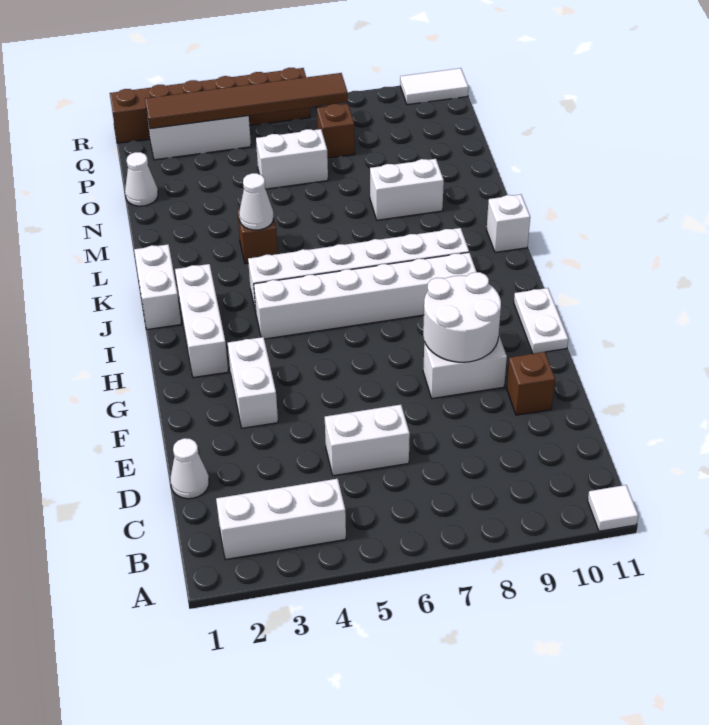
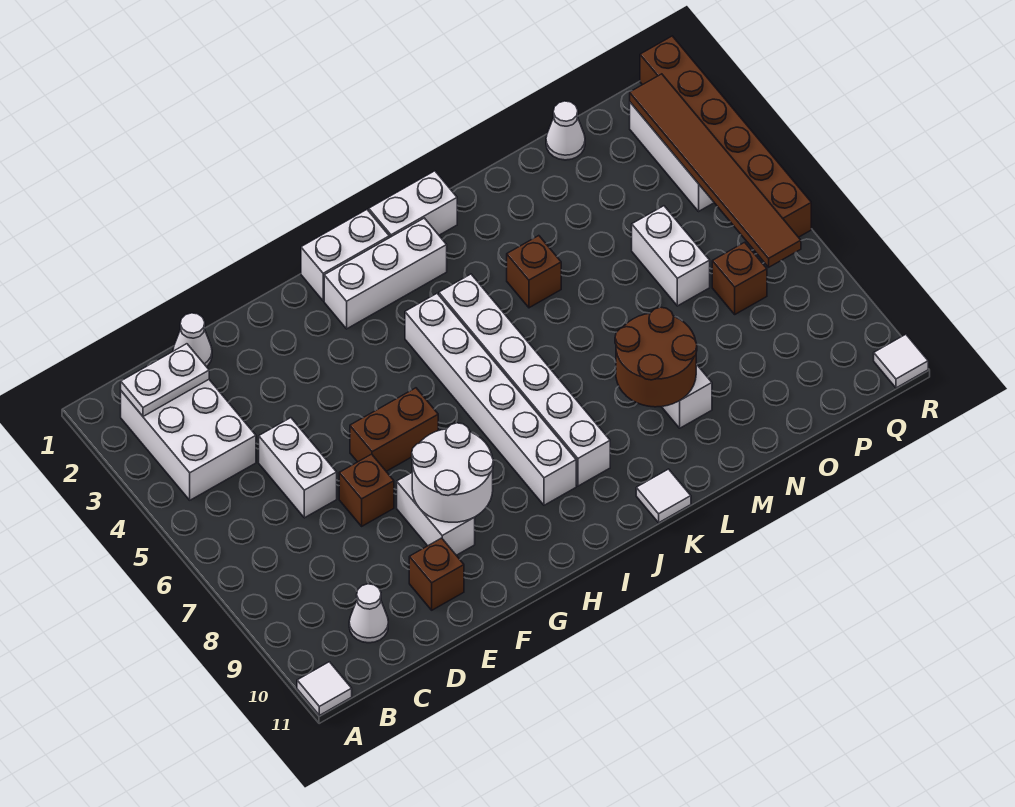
white 1x3 brick [216,479,346,560] -> white 2x3 brick [121,380,256,500]
none -> brown 1x1 brick [339,454,394,526]
white 1x2 brick [228,337,278,428] -> white 1x2 brick moved to [301,210,389,301]
none -> brown 1x2 brick [350,388,438,471]
white 1x2 plate [514,288,568,354] -> white 1x2 plate moved to [121,344,209,416]
white 1x1 brick [487,194,530,252] -> white 1x1 tile [636,469,691,523]
white 1x1 cone [239,173,273,230] -> white 1x1 cone moved to [349,584,388,643]
none -> brown 2x2 round brick [615,307,697,407]
white 1x2 tile [400,68,468,105] -> white 1x1 tile [874,334,928,388]

